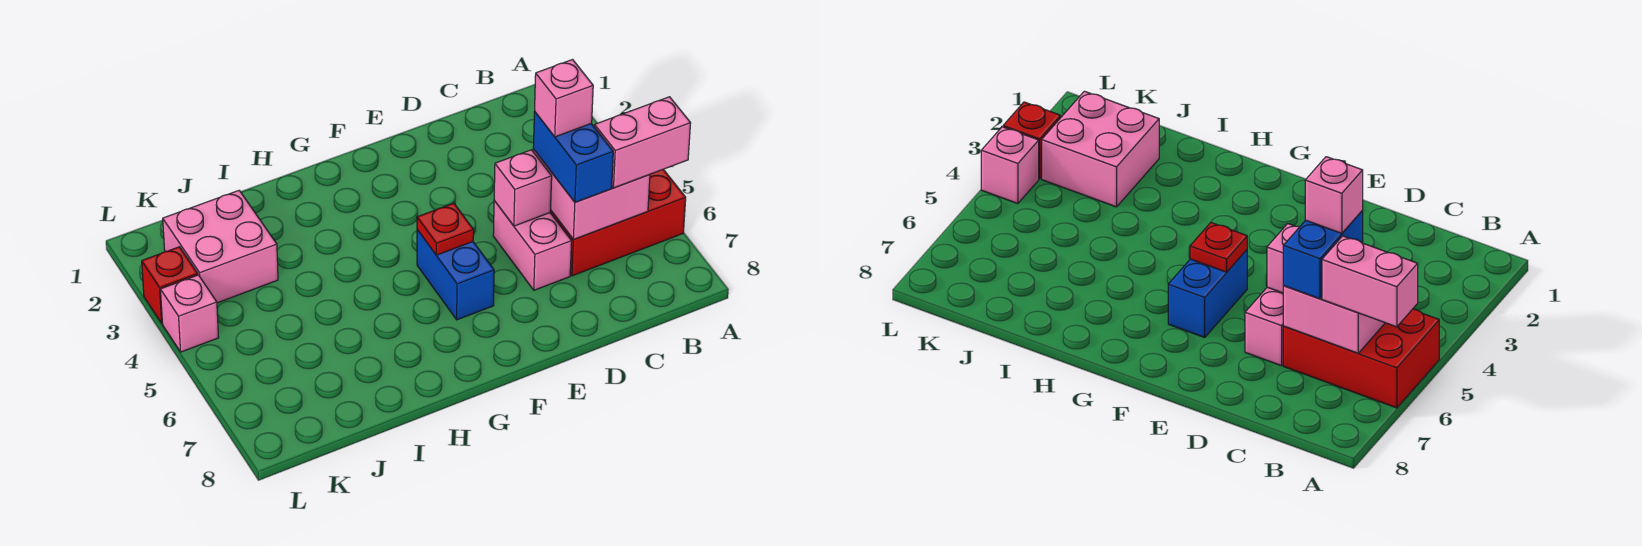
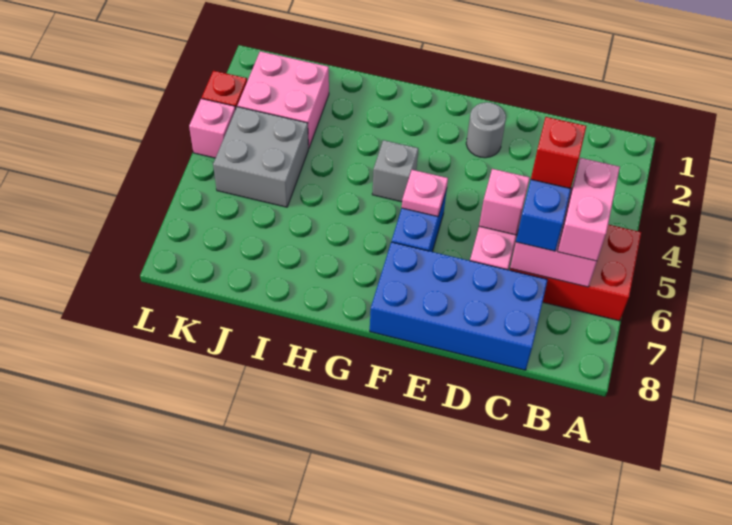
pink 1x2 brick [594,97,691,188] -> pink 1x2 brick turned to [557,158,620,261]
pink 1x1 brick [535,60,593,137] -> red 1x1 brick [531,117,586,189]
none -> blue 2x4 brick [370,242,548,370]
none -> grey 1x1 round brick [466,102,506,158]
red 1x1 plate [417,203,474,255] -> pink 1x1 plate [402,170,448,217]
none -> grey 1x1 brick [372,140,418,202]
none -> grey 2x2 brick [213,107,308,207]

